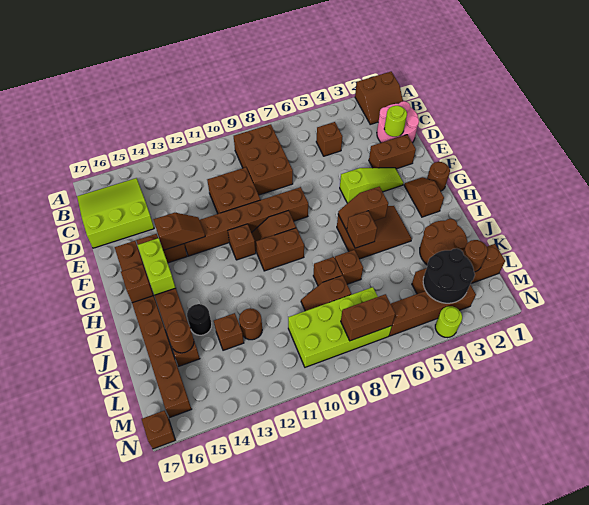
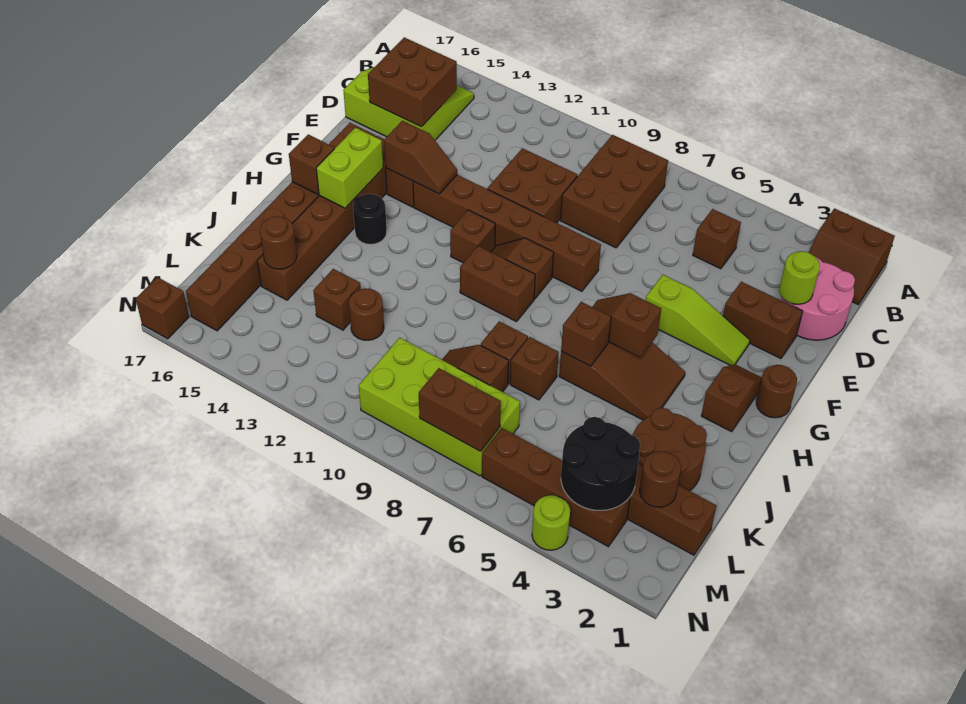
none -> brown 2x2 brick [368,37,457,127]
black 1x1 round brick [187,304,212,335] -> black 1x1 round brick moved to [353,194,387,244]

